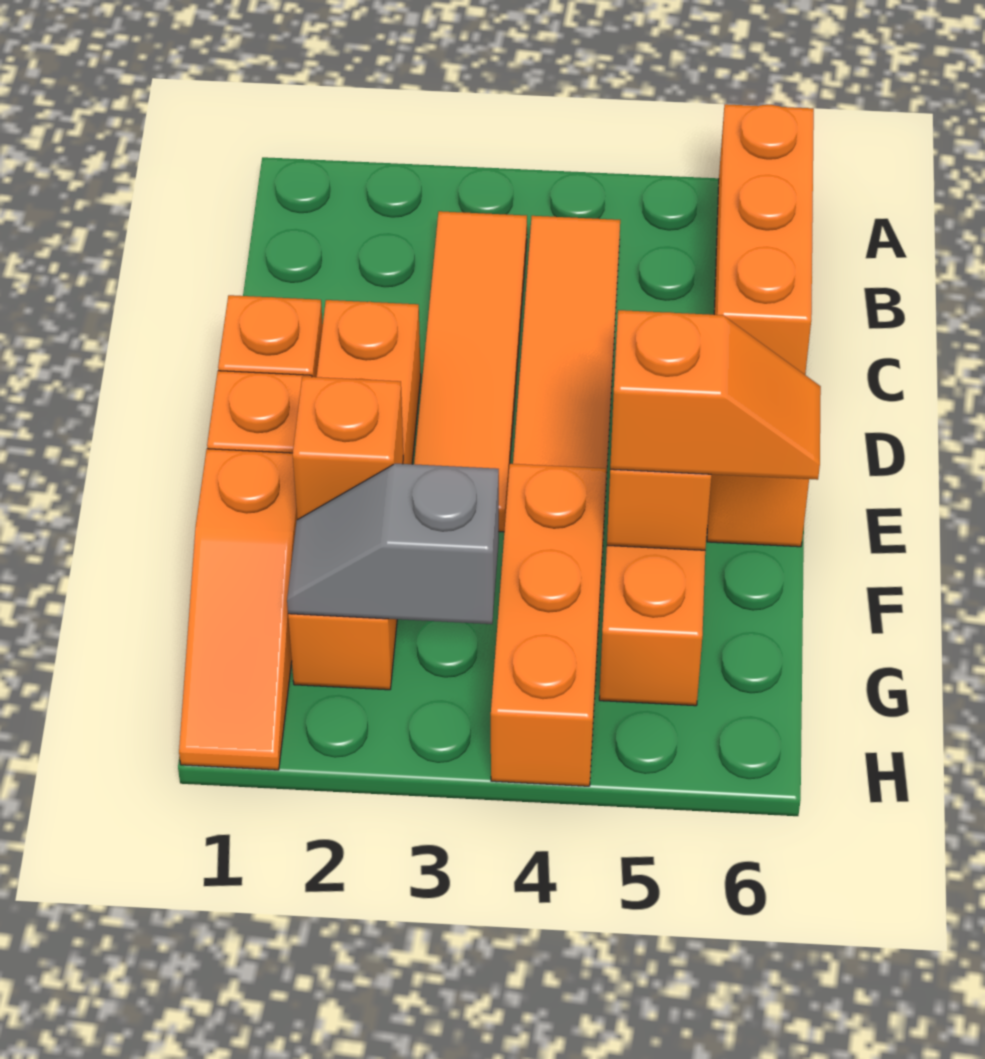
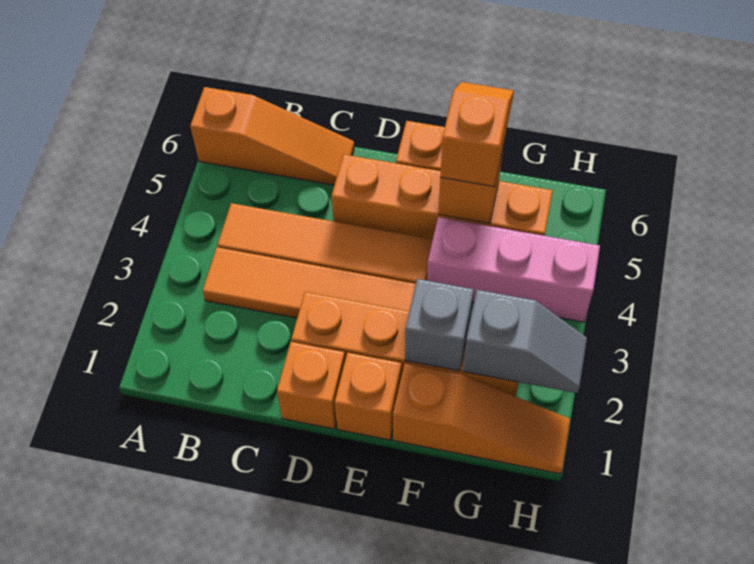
orange 1x3 brick [714,104,814,375] -> orange 1x3 slope [190,87,354,185]
orange 1x1 brick [293,377,403,520] -> grey 1x1 brick [405,279,474,371]
orange 1x3 brick [491,464,606,786] -> pink 1x3 brick [427,217,600,322]
grey 1x2 slope [287,464,499,624] -> grey 1x2 slope turned to [463,290,587,393]

